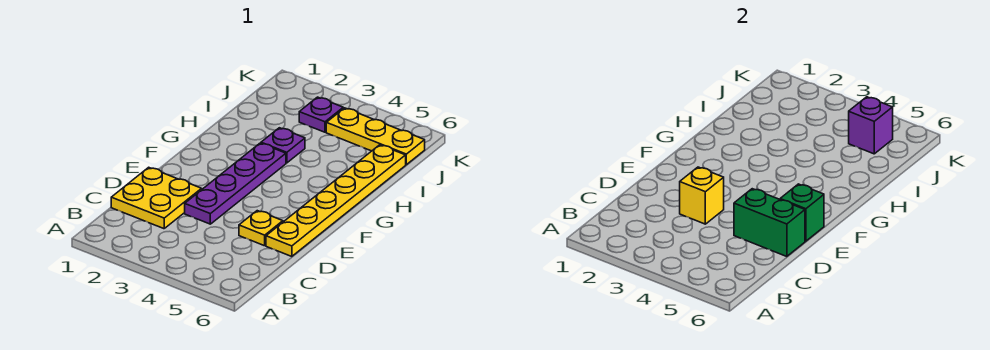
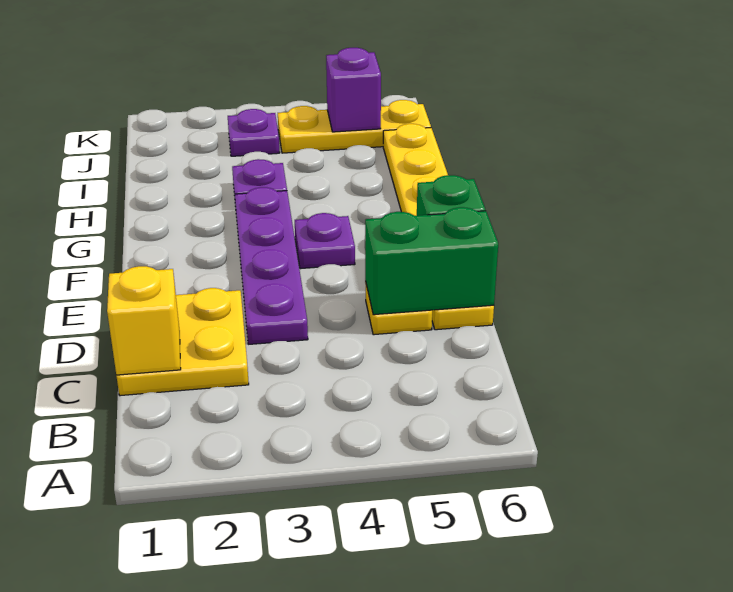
yellow 1x1 brick [680,167,724,224] -> yellow 1x1 brick moved to [107,266,181,375]
none -> purple 1x1 plate [295,213,355,269]

